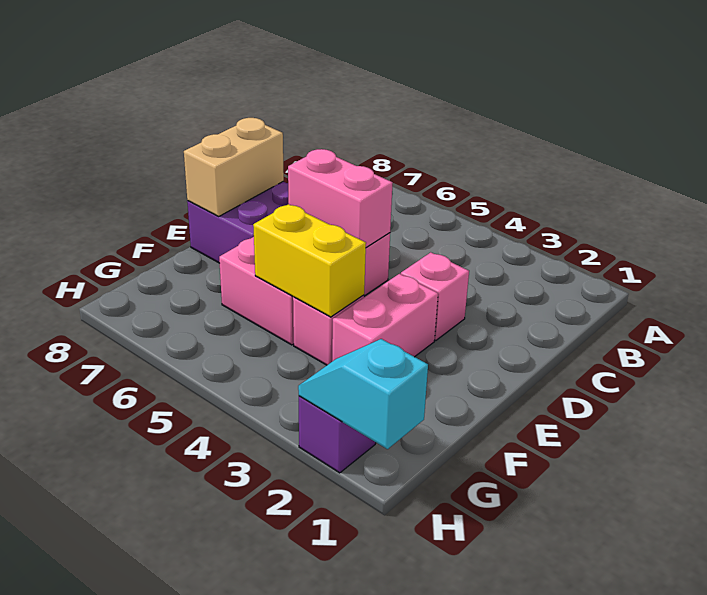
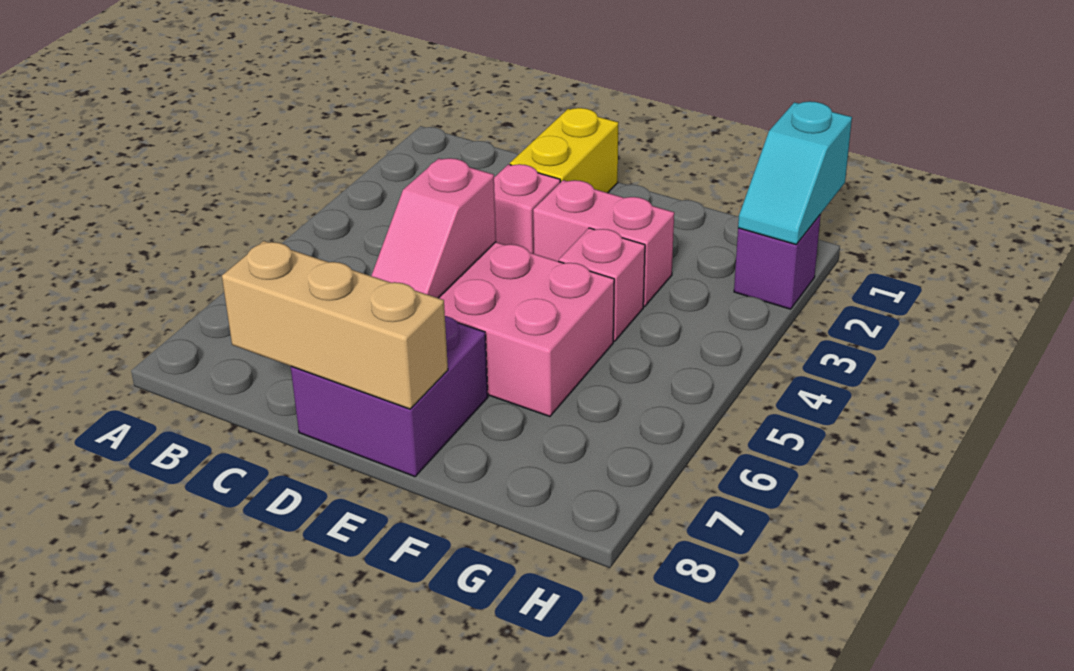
pink 1x2 brick [288,149,393,248] -> pink 1x2 slope [371,158,496,298]
tan 1x2 brick [184,118,284,216] -> tan 1x3 brick [222,241,448,409]
yellow 1x2 brick [253,204,366,317] -> yellow 1x2 brick moved to [510,108,618,193]

